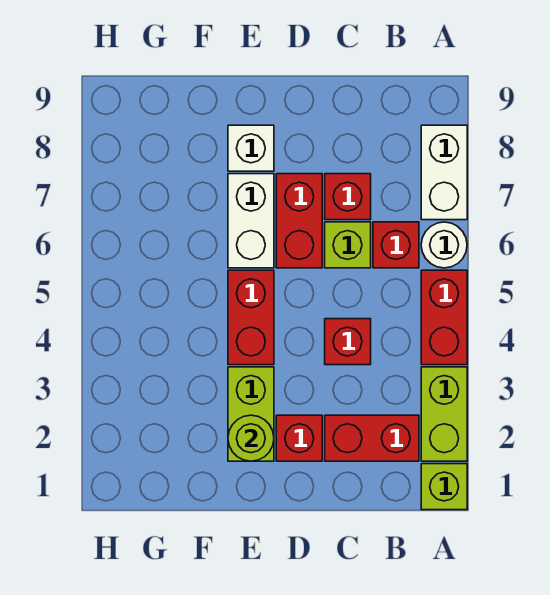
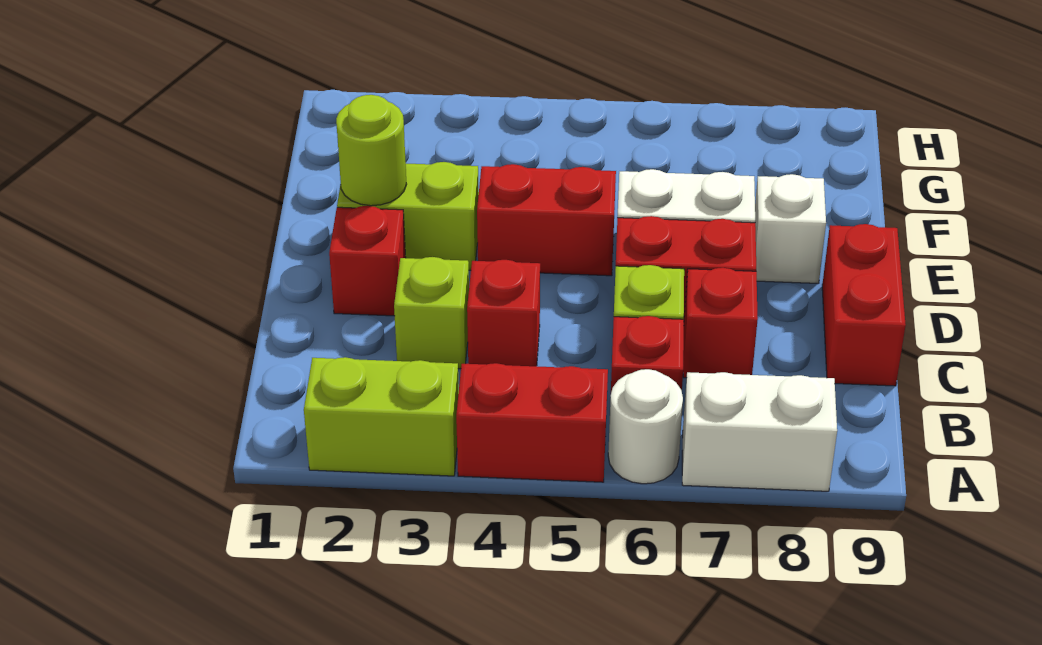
lime 1x1 brick [421,464,467,510] -> lime 1x1 brick moved to [394,257,469,369]
red 1x2 brick [325,415,419,461] -> red 1x2 brick moved to [822,224,906,386]

